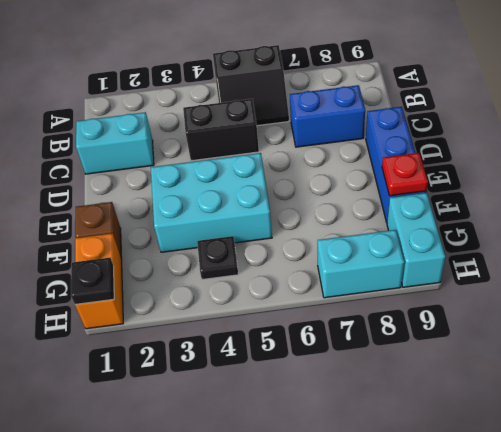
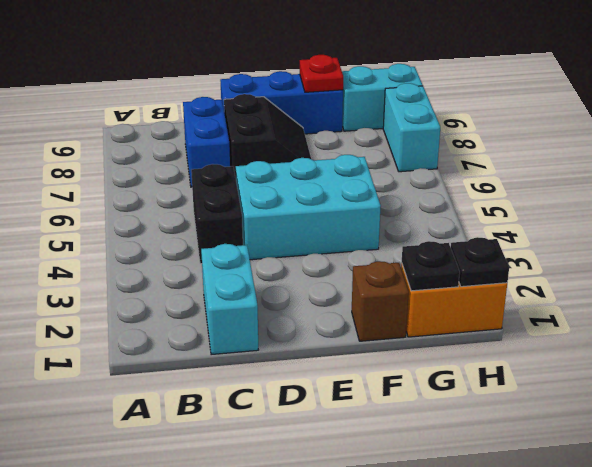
black 2x2 slope [213,45,289,126] -> black 2x2 slope moved to [224,94,311,178]
cyan 2x3 brick [151,153,272,252] -> cyan 2x3 brick turned to [236,155,381,260]
black 1x1 plate [197,236,238,279] -> black 1x1 plate moved to [402,241,460,291]

